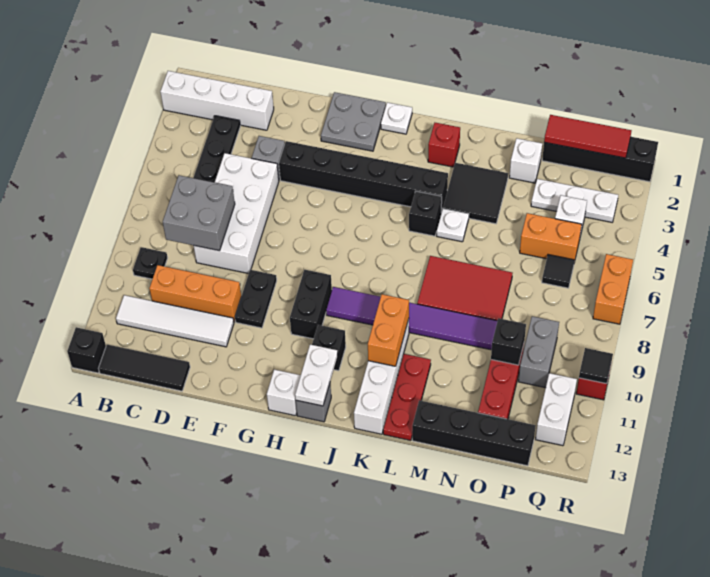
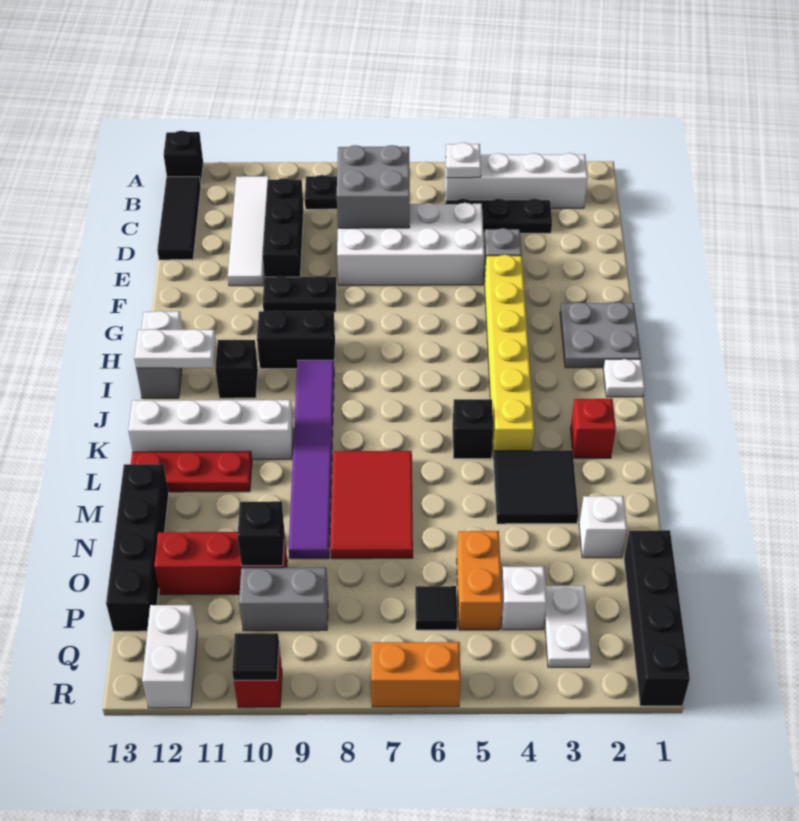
white 1x4 brick [160,71,274,130] -> white 1x4 brick turned to [445,153,588,208]
orange 1x3 brick [149,265,241,321] -> black 1x3 brick [263,178,304,277]
black 1x6 brick [279,141,448,213] -> yellow 1x6 brick [485,255,534,458]
orange 1x2 brick [368,294,409,366] -> none
white 1x1 plate [437,209,469,242] -> white 1x1 plate moved to [446,143,481,178]
red 1x3 tile [544,115,632,158] -> none
white 1x3 plate [531,179,618,222] -> white 1x2 plate [545,586,591,667]
white 1x2 brick [536,373,577,446] -> white 1x2 brick turned to [142,605,197,708]

